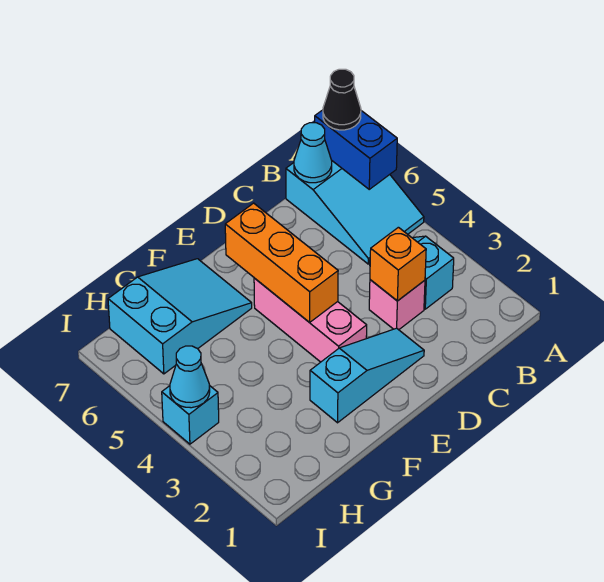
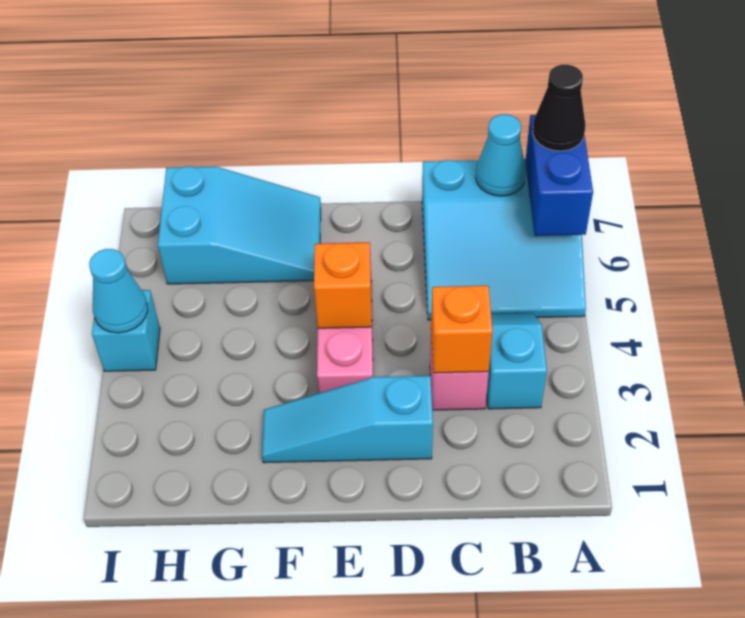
cyan 2x3 slope [286,161,424,264] -> cyan 3x3 slope [422,159,586,320]
cyan 1x3 slope [310,328,424,423] -> cyan 1x3 slope turned to [262,376,433,463]
orange 1x3 brick [225,203,338,323] -> orange 1x1 brick [314,243,372,328]

